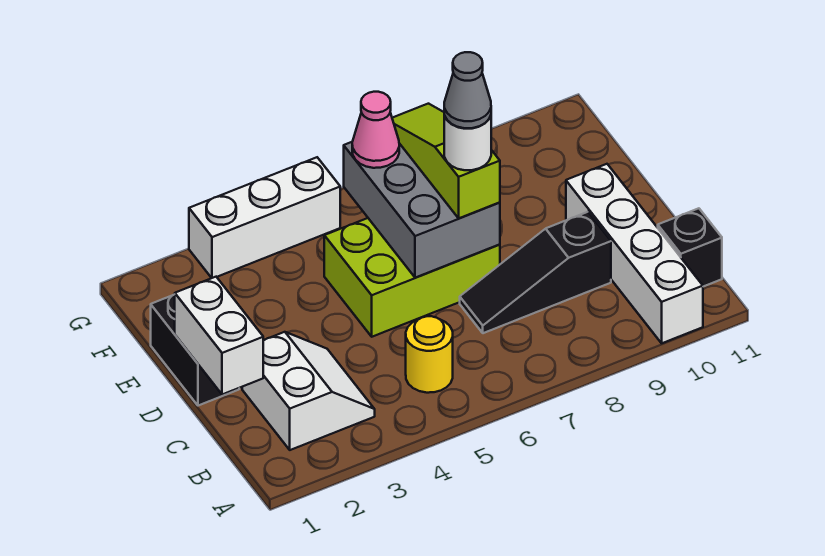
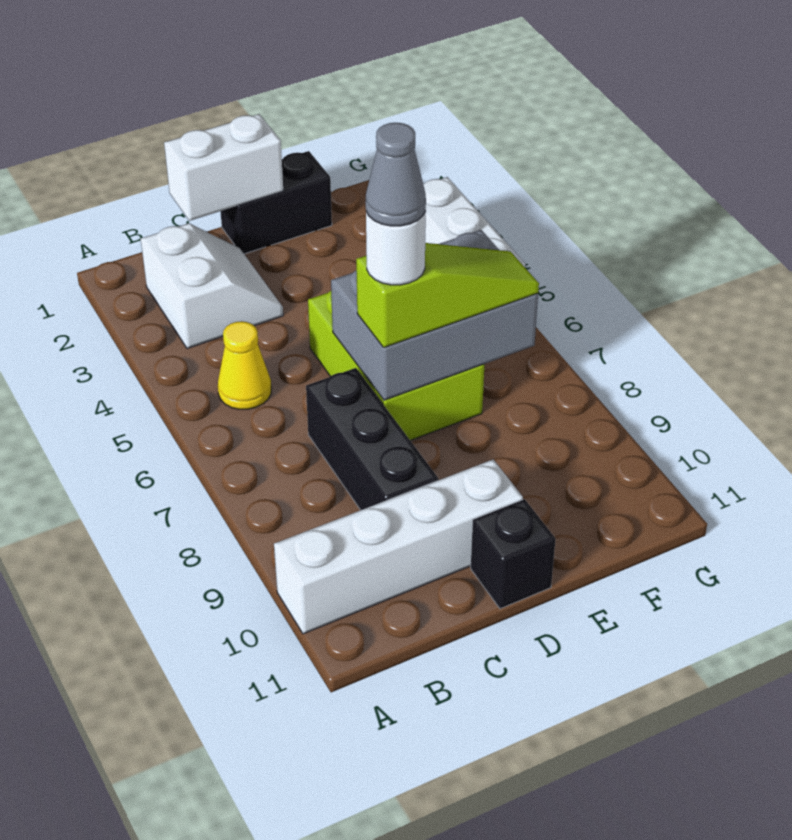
white 2x2 slope [242,332,375,450] -> white 2x2 slope turned to [141,223,283,348]
yellow 1x1 round brick [406,316,453,393] -> yellow 1x1 cone [218,321,271,409]
black 1x1 brick [658,208,722,287] -> black 1x1 brick moved to [471,499,556,609]
black 1x3 slope [460,212,611,333] -> black 1x3 brick [306,368,438,510]
pink 1x1 cone [352,92,399,168] -> none

